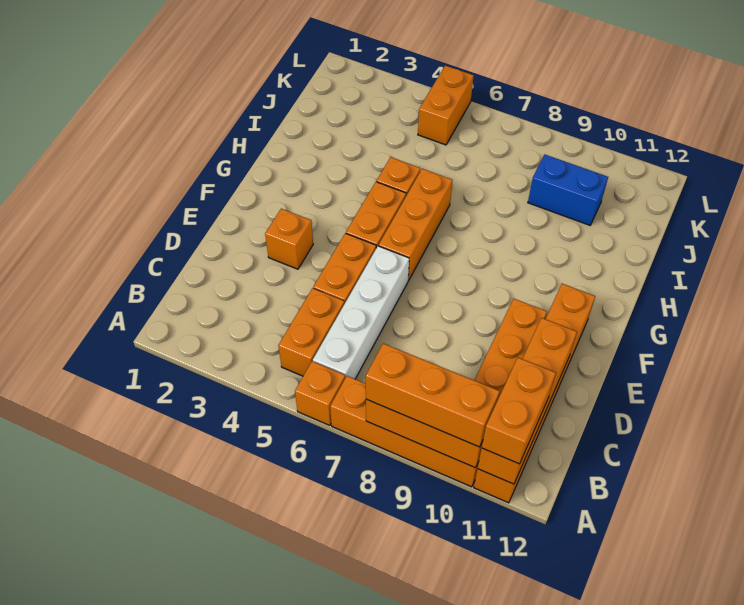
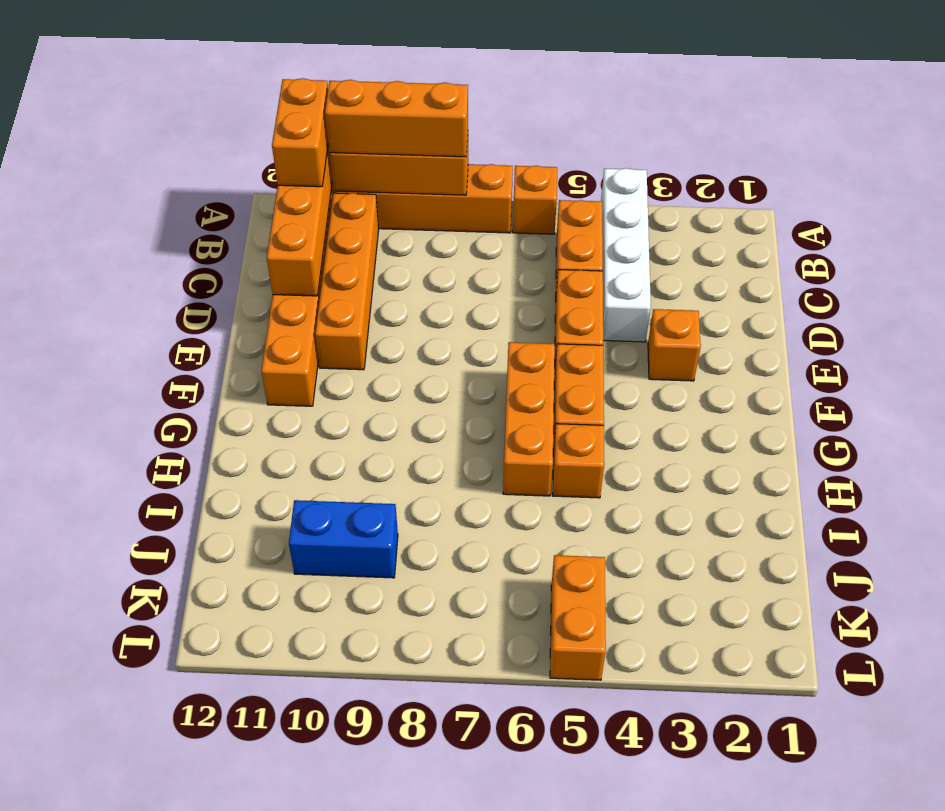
white 1x4 brick [313,246,409,379] -> white 1x4 brick moved to [601,168,651,342]

